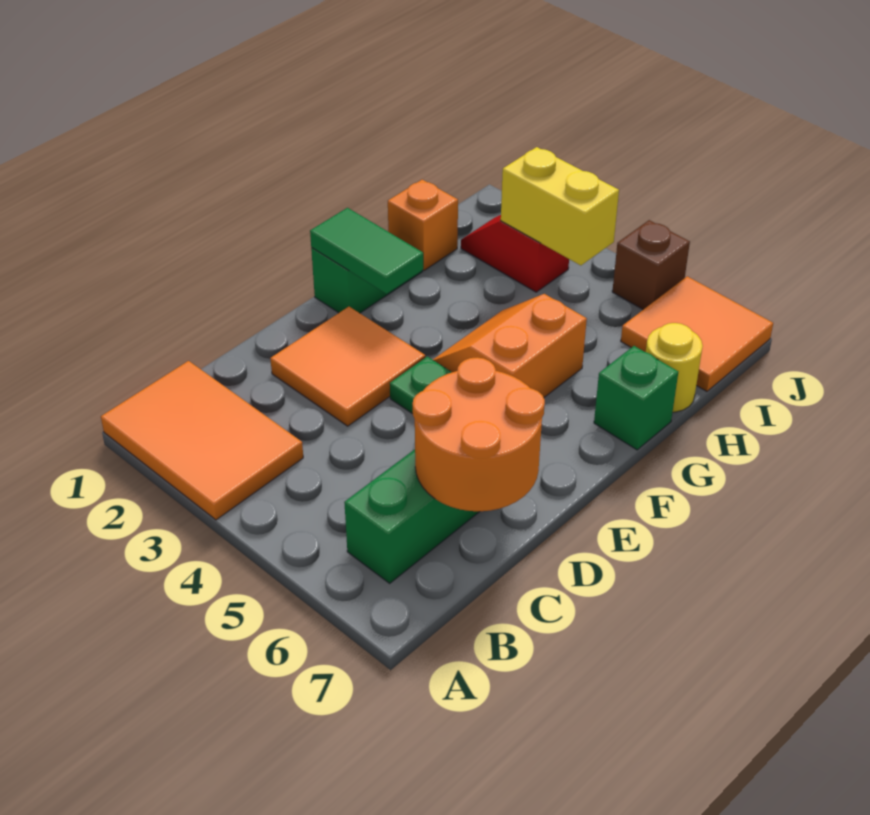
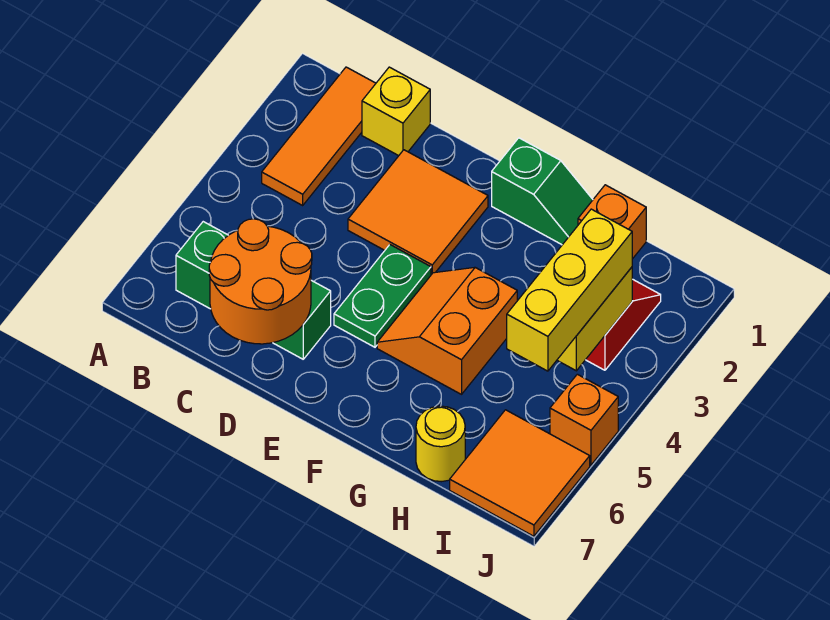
orange 2x3 tile [101,361,303,520] -> orange 1x3 tile [262,67,376,205]
none -> yellow 1x1 brick [362,67,430,156]
green 1x2 tile [310,208,423,294] -> none
orange 2x2 slope [433,294,587,397] -> orange 2x2 slope turned to [377,267,517,394]
green 1x1 brick [594,346,678,450] -> none
none -> yellow 1x3 brick [507,209,632,371]
brown 1x1 brick [612,220,690,310] -> orange 1x1 brick [550,374,618,465]

